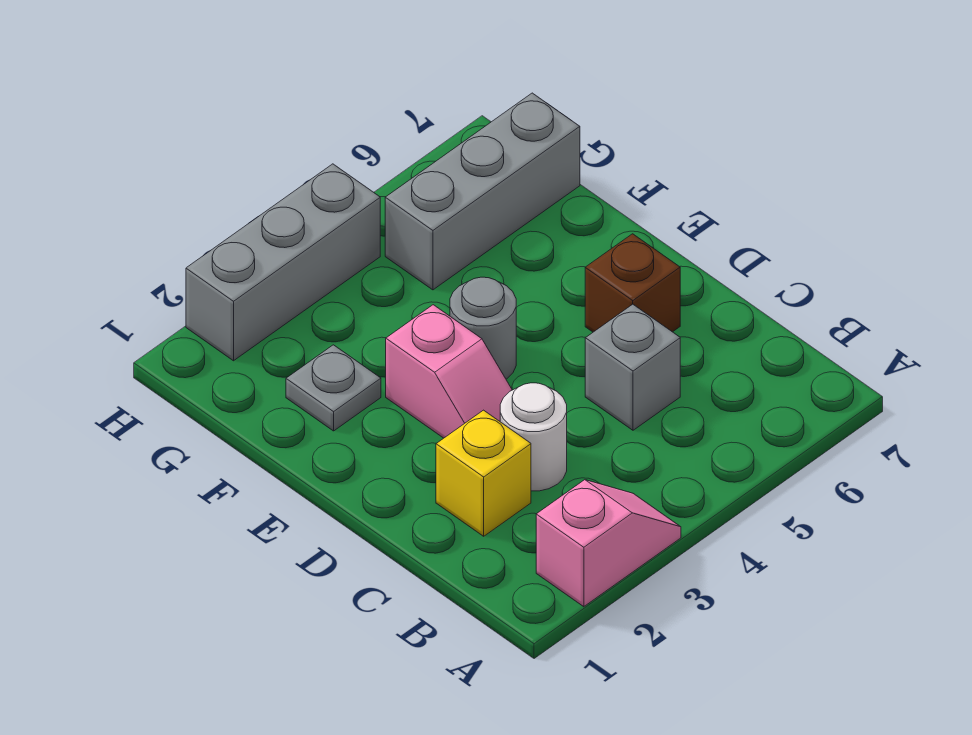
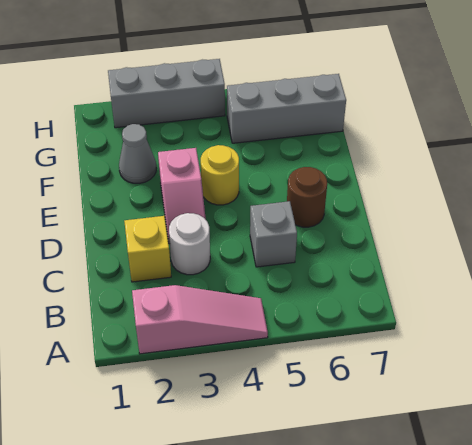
pink 1x2 slope [536,480,681,607] -> pink 1x3 slope [132,285,268,354]
brown 1x1 brick [585,234,680,332] -> brown 1x1 round brick [287,167,327,227]
grey 1x1 round brick [450,277,516,379] -> yellow 1x1 round brick [201,145,239,205]
grey 1x1 plate [286,345,381,431] -> grey 1x1 cone [119,124,156,183]

